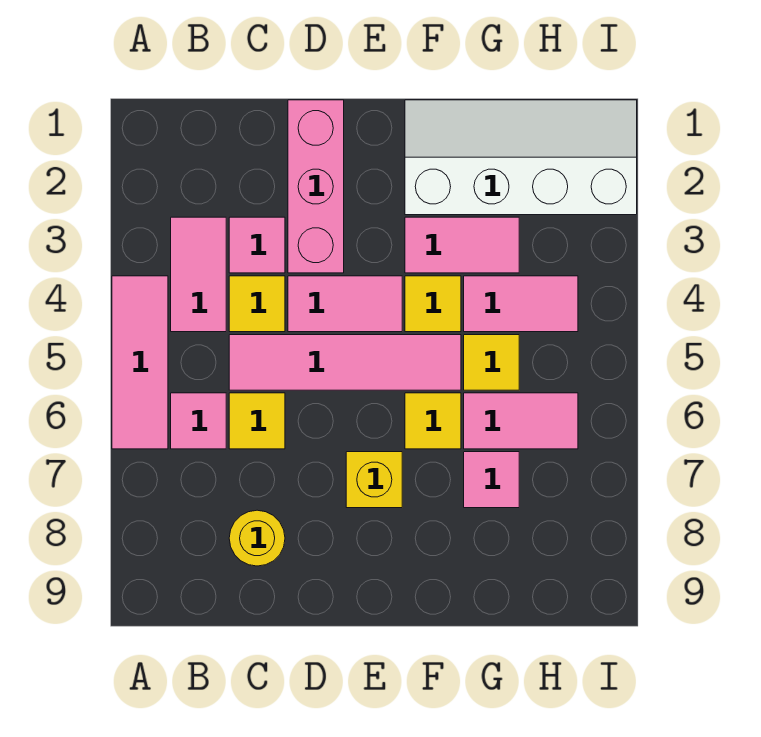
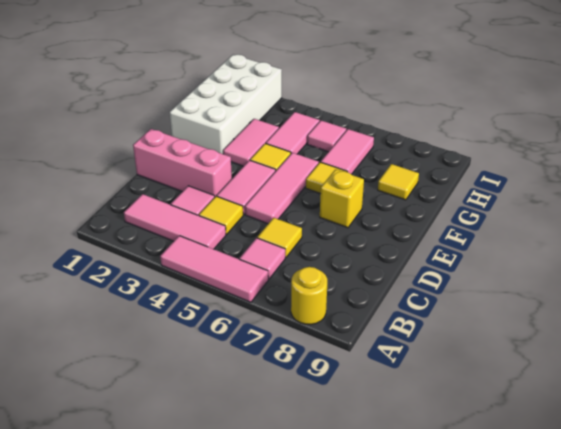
pink 1x2 tile [171,217,226,332] -> pink 1x3 tile [124,194,226,249]
pink 1x4 tile [229,335,461,390] -> pink 1x3 tile [245,153,319,224]
yellow 1x1 round brick [229,510,285,566] -> yellow 1x1 round brick moved to [291,267,327,325]
white 2x4 slope [405,100,637,215] -> white 2x4 brick [170,55,282,154]
yellow 1x1 tile [464,335,519,390] -> yellow 1x1 tile moved to [378,164,419,200]
pink 1x1 tile [464,452,519,508] -> pink 1x1 tile moved to [307,121,346,152]

